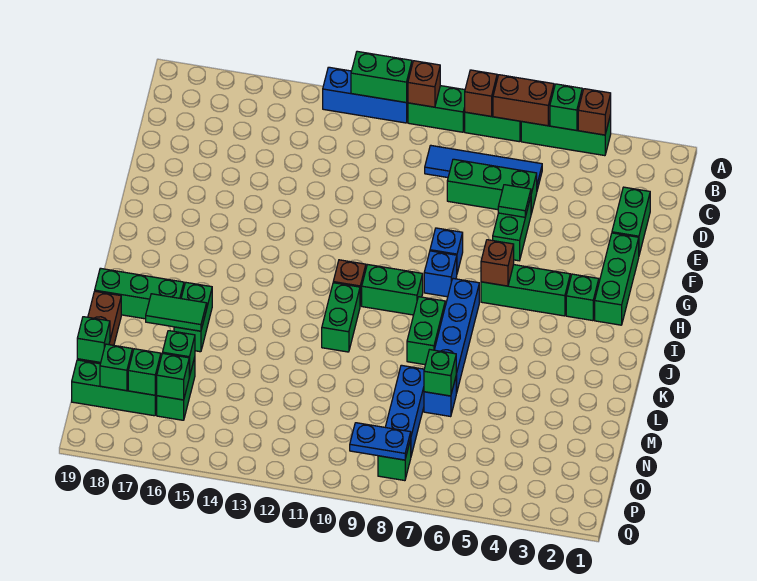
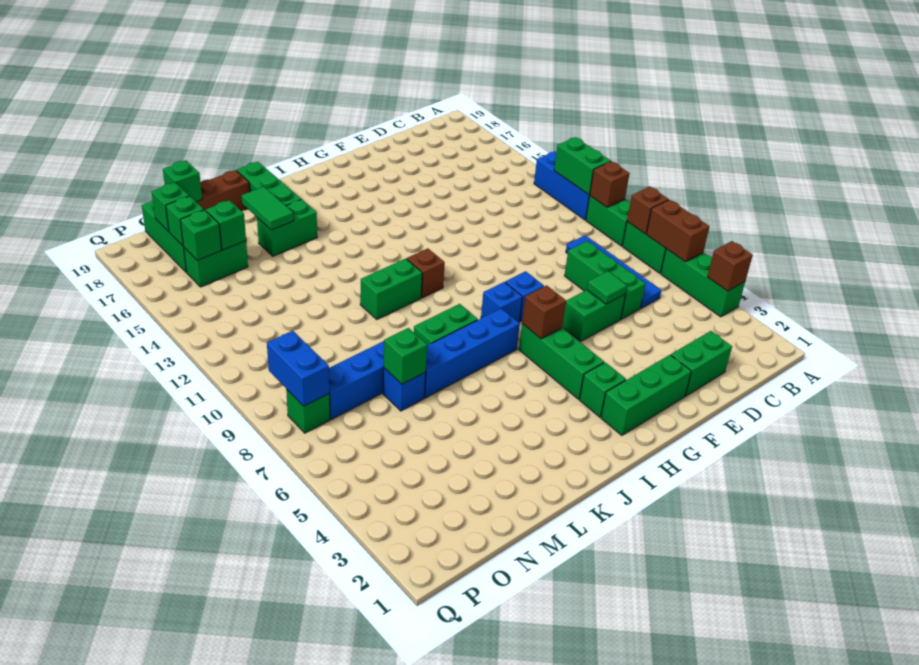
green 1x1 brick [550,84,582,130] -> none
green 1x2 brick [362,265,423,315] -> none
blue 1x2 plate [350,423,411,460] -> blue 1x2 brick [267,331,329,406]

